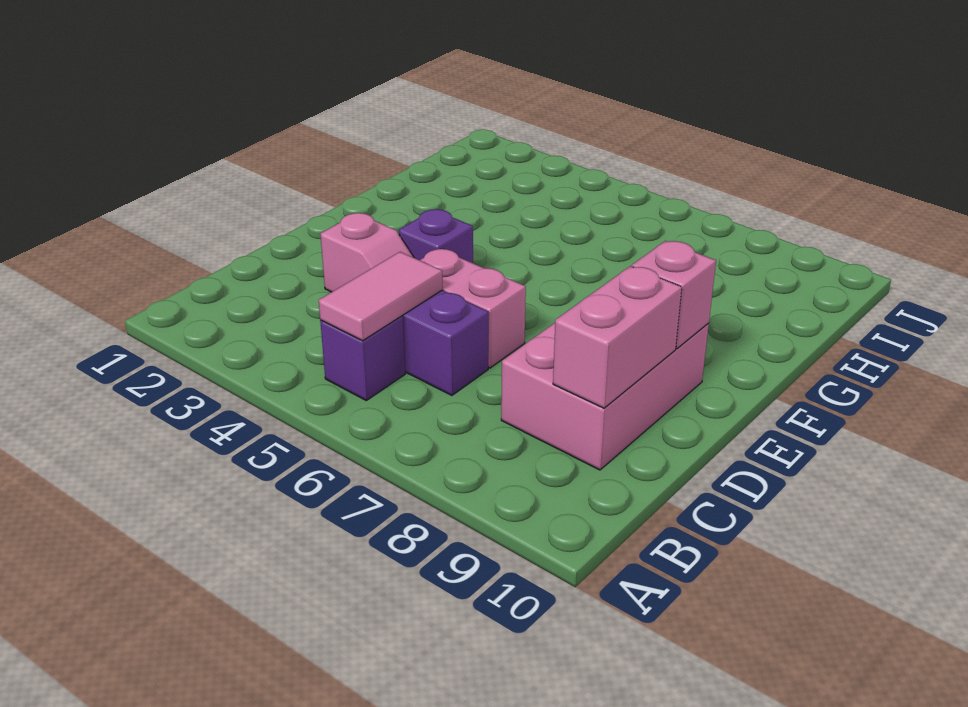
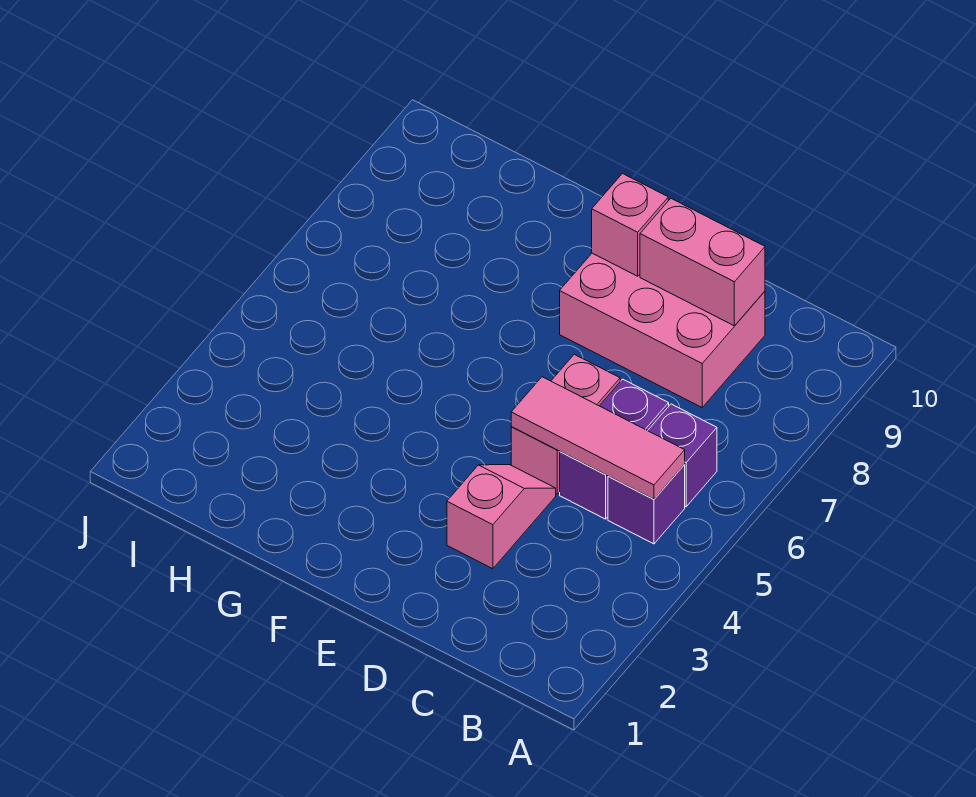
pink 1x2 tile [319,252,443,341] -> pink 1x3 tile [511,377,685,499]
purple 1x1 brick [399,209,473,263] -> purple 1x1 brick moved to [648,404,717,507]

